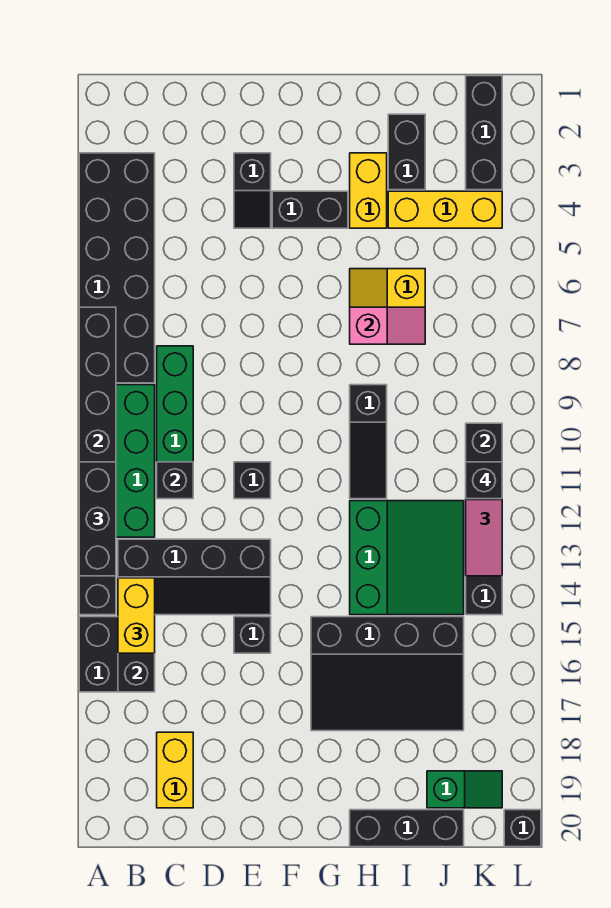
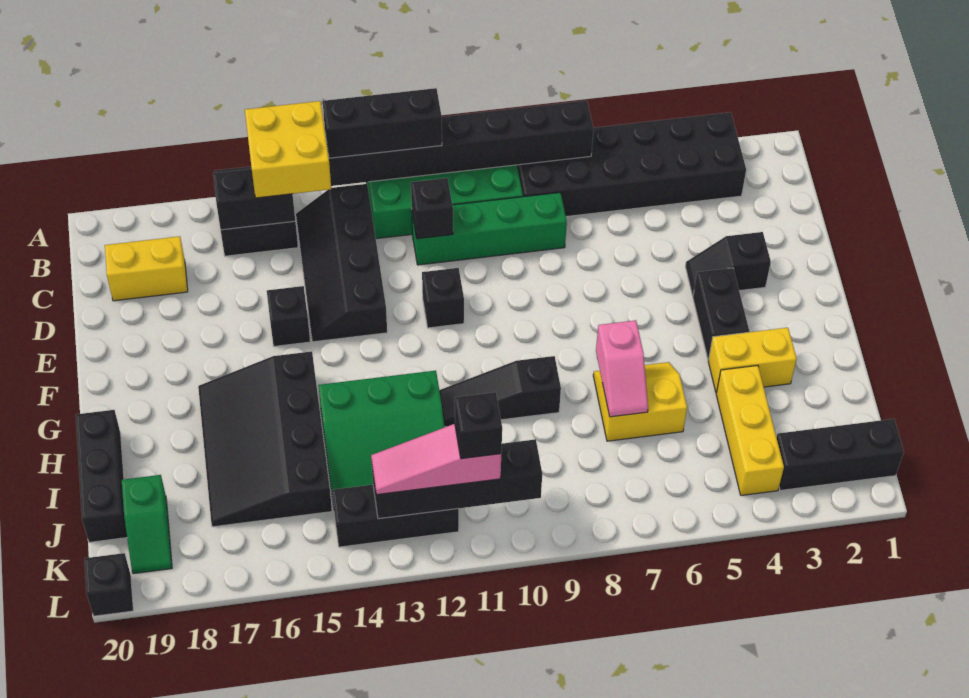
yellow 1x2 brick [118,578,155,653] -> yellow 2x2 brick [245,101,331,198]
black 1x2 brick [388,114,425,190] -> none

